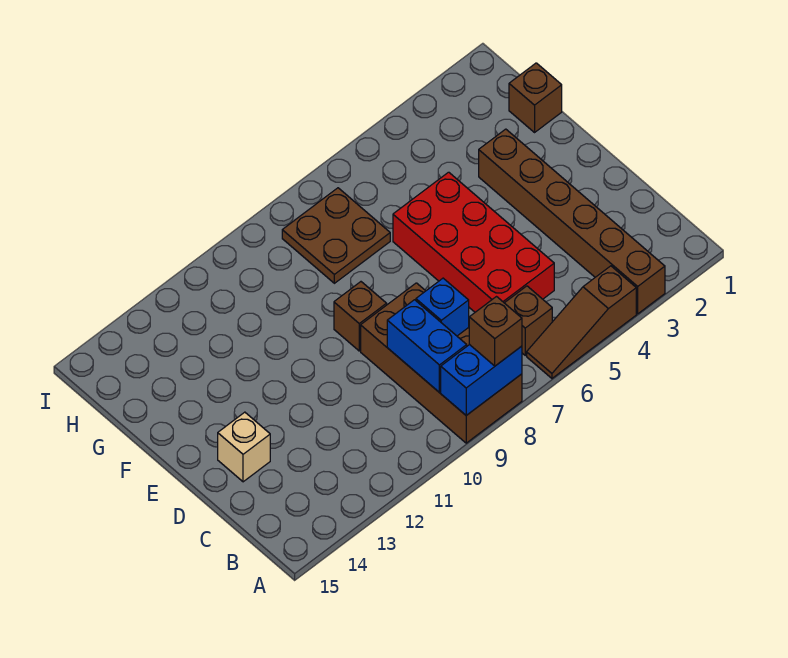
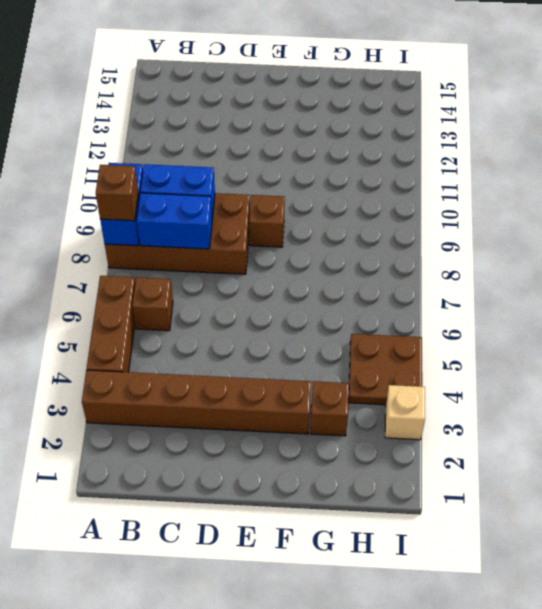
brown 1x3 slope [527,266,636,378] -> brown 1x3 brick [87,276,135,372]
red 2x4 brick [393,172,554,312] -> none
blue 1x1 brick [416,278,469,336] -> blue 1x2 brick [137,193,212,249]
tan 1x1 brick [218,412,270,482] -> tan 1x1 brick moved to [385,385,425,440]
brown 1x1 brick [509,63,562,132] -> brown 1x1 brick moved to [310,381,349,436]
brown 2x2 plate [282,188,390,283] -> brown 2x2 plate moved to [349,334,422,405]

